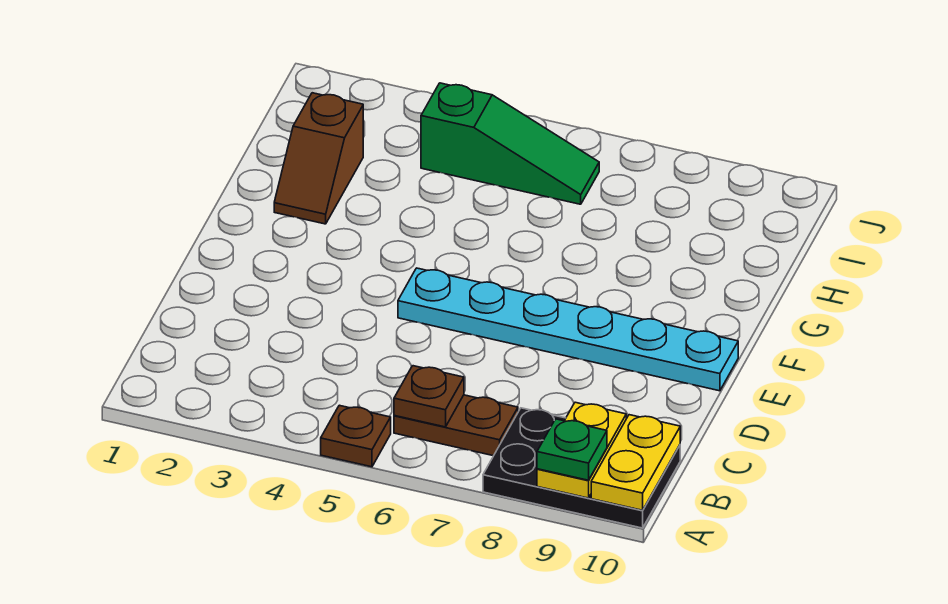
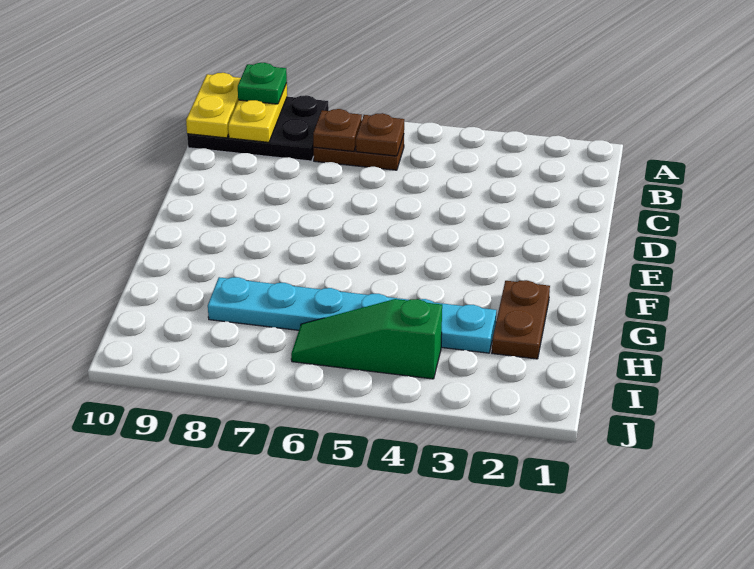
brown 1x1 plate [321,405,391,467] -> brown 1x1 plate moved to [313,109,362,151]
cyan 1x6 plate [398,268,738,391] -> cyan 1x6 plate moved to [208,277,496,353]
brown 1x2 slope [274,93,363,224] -> brown 1x2 plate [492,280,550,359]

